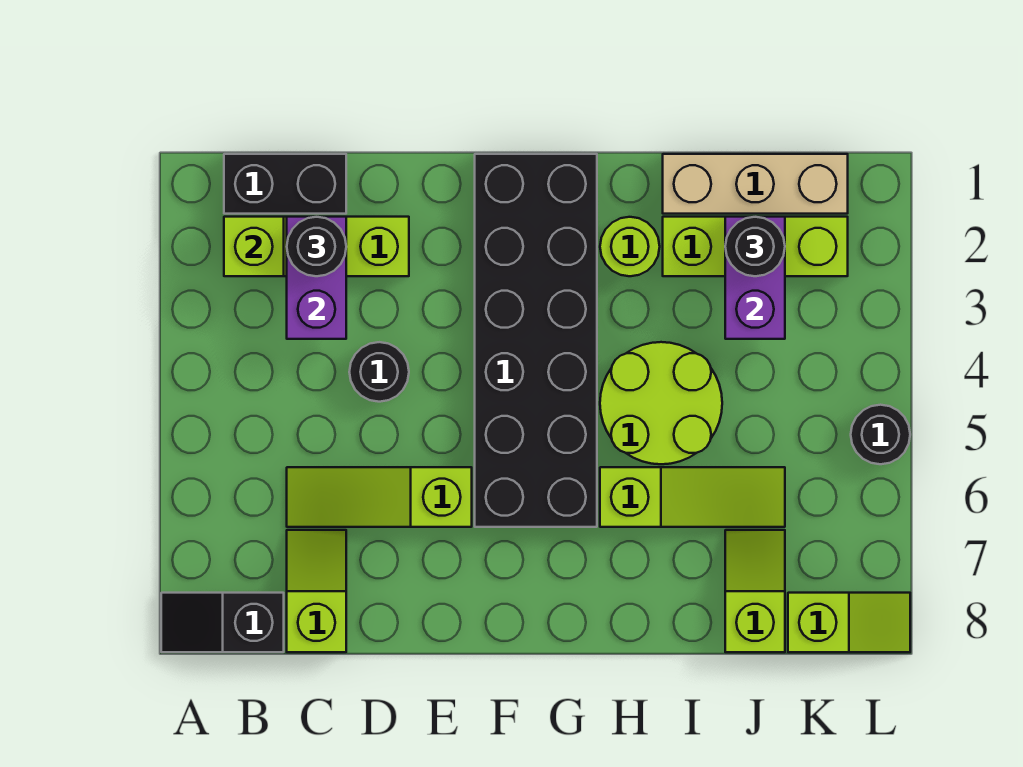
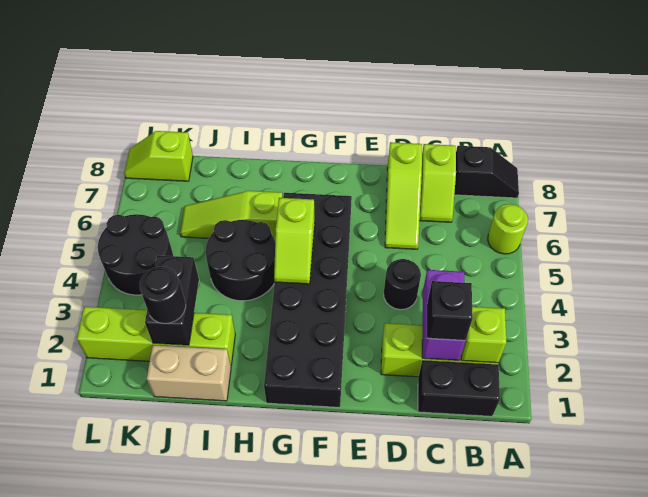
black 1x1 round brick [287,217,346,276] -> black 1x1 brick [427,281,473,340]
lime 1x3 slope [287,467,472,527] -> lime 1x3 slope turned to [385,142,422,249]
lime 1x1 round brick [600,217,660,276] -> lime 1x1 round brick moved to [488,204,528,254]
lime 2x2 round brick [600,342,722,464] -> black 2x2 round brick [205,220,275,301]
tan 1x3 brick [663,154,848,214] -> tan 1x2 brick [147,345,231,401]
lime 1x3 brick [663,217,848,276] -> lime 1x4 brick [77,307,235,365]
purple 1x2 brick [725,217,785,339] -> black 1x2 brick [145,255,199,345]
lime 1x2 slope [725,530,785,652] -> lime 1x2 slope moved to [274,198,315,284]
black 1x1 round brick [851,405,910,464] -> black 2x2 round brick [98,214,173,295]

